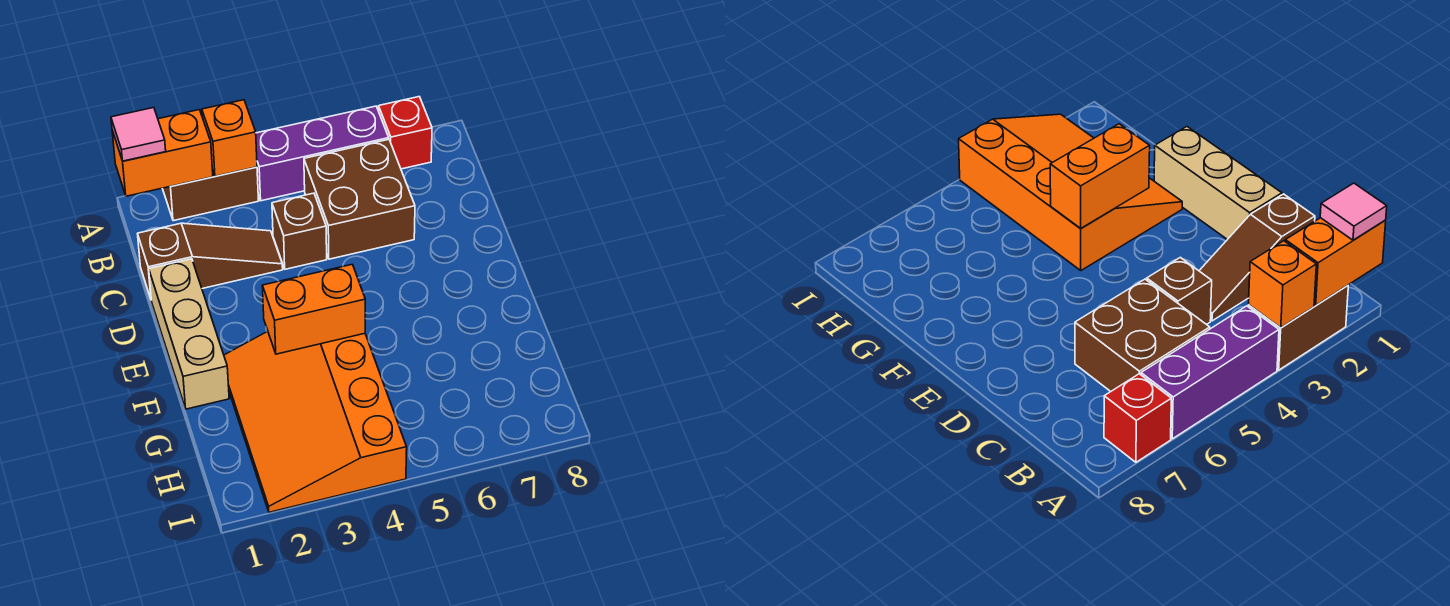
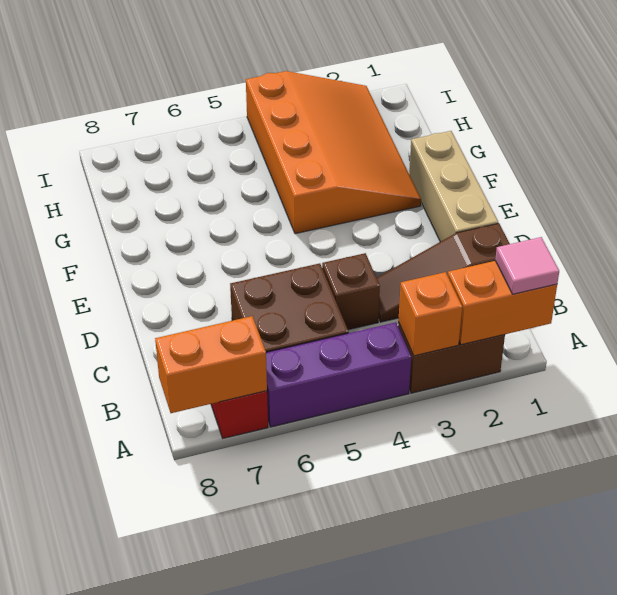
orange 1x2 brick [262,265,365,354] -> orange 1x2 brick moved to [155,316,267,413]

